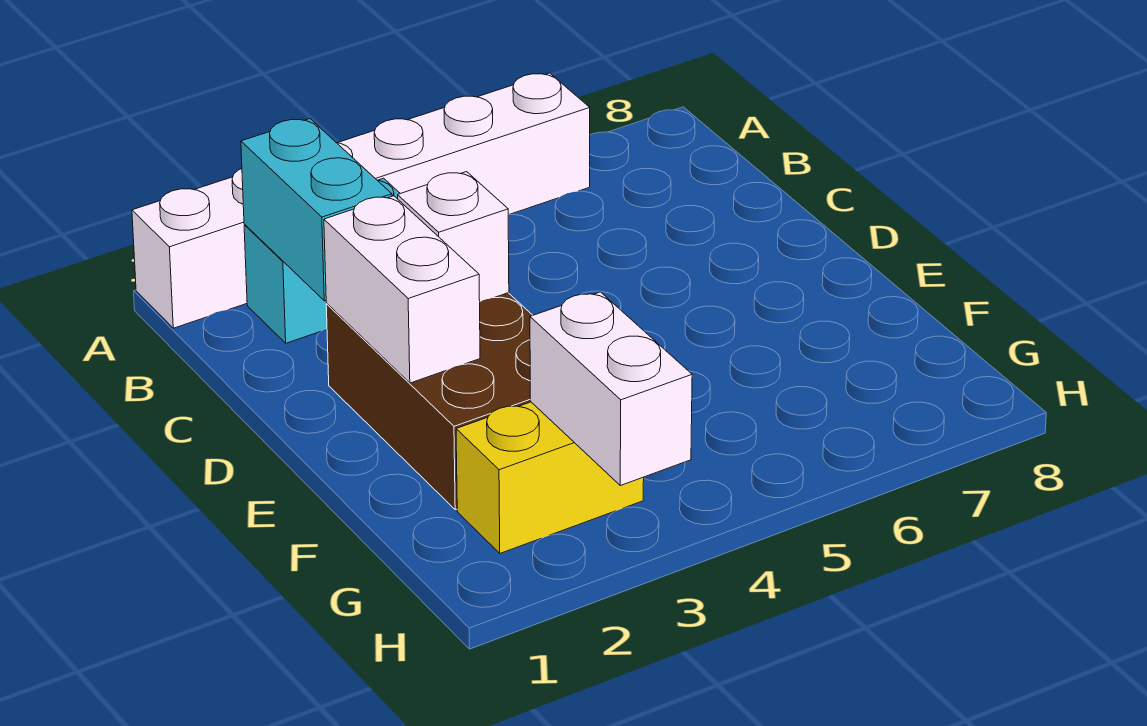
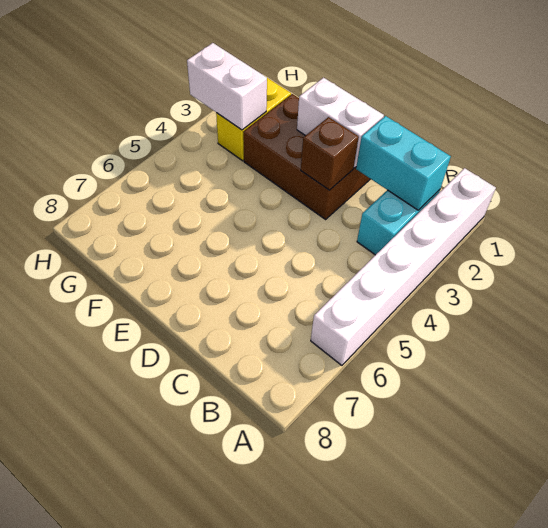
white 1x1 brick [398,172,509,301] -> brown 1x1 brick [301,117,359,190]

